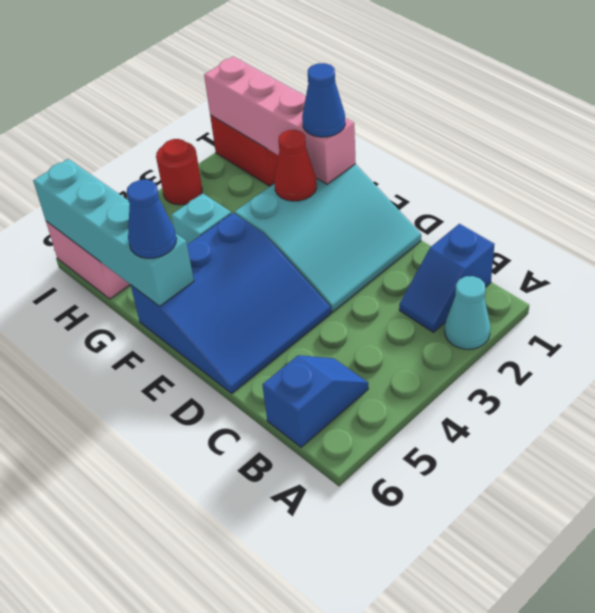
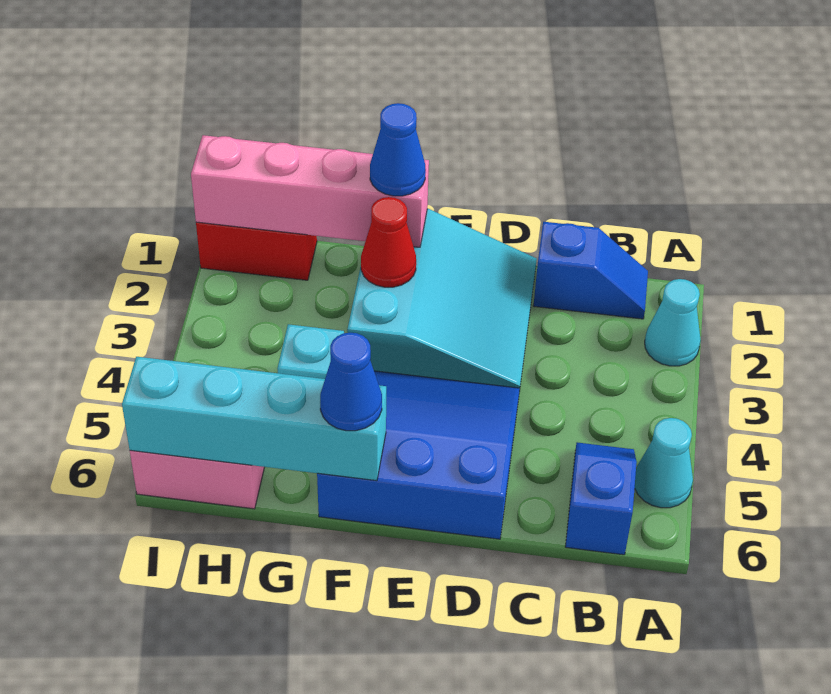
none -> cyan 1x1 cone [635,418,693,508]
blue 1x2 slope [399,224,495,332] -> blue 1x2 slope turned to [533,222,648,319]
blue 3x3 slope [131,213,331,393] -> blue 3x3 slope turned to [317,371,520,539]
red 1x1 round brick [156,139,202,205] -> none

